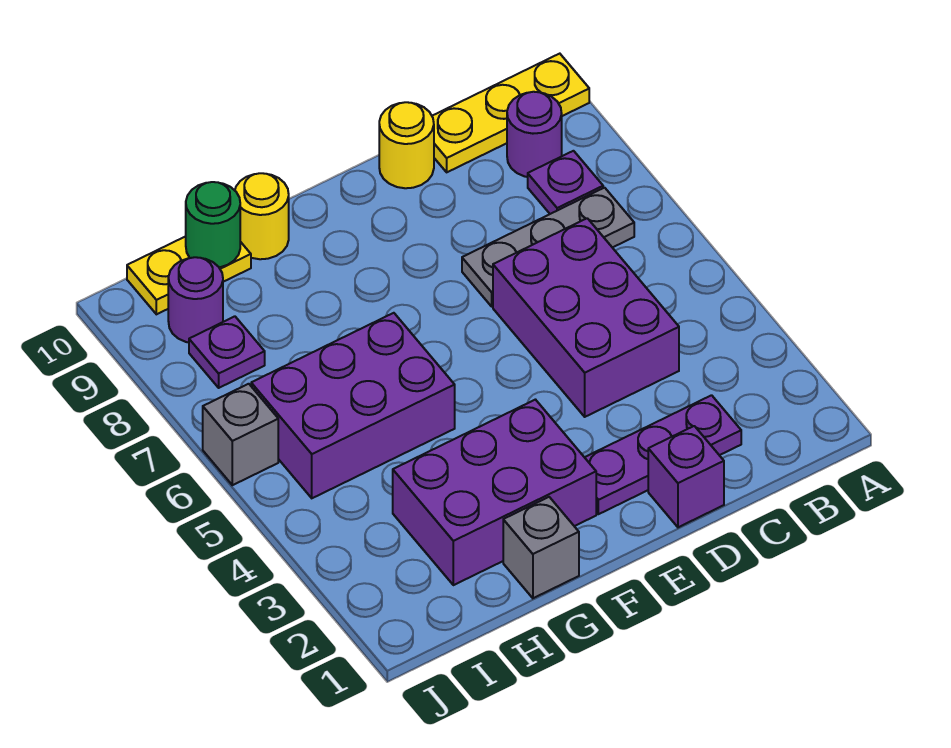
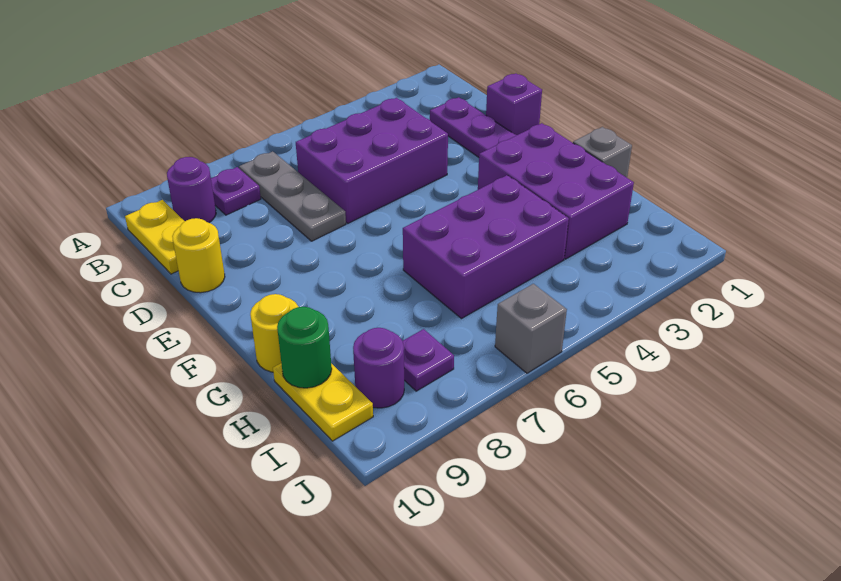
yellow 1x3 plate [432,54,589,172] -> yellow 1x2 plate [125,200,185,274]
purple 2x3 brick [251,313,455,498] -> purple 2x3 brick turned to [403,175,569,319]

